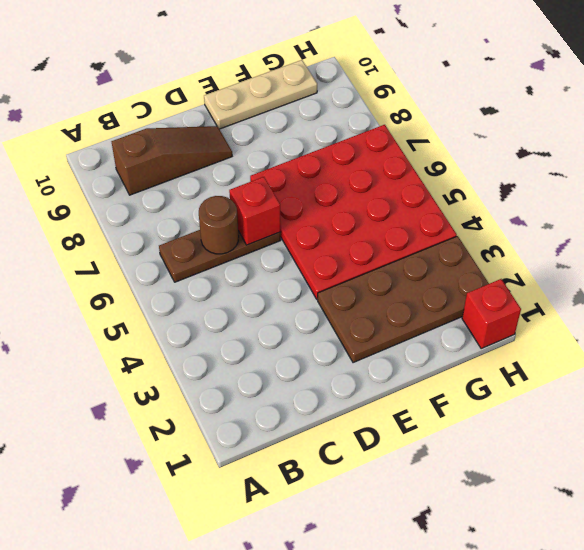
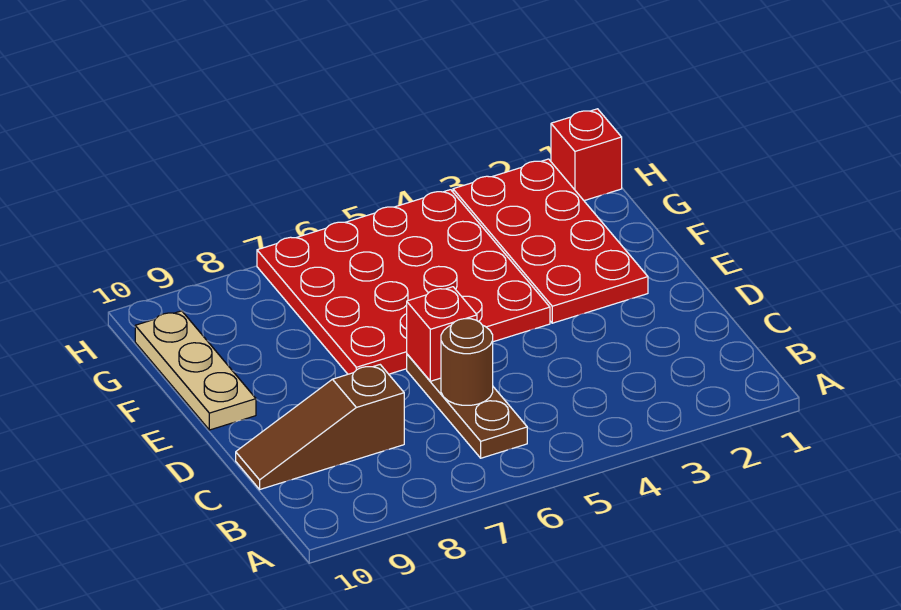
brown 1x3 slope [111,126,232,195] -> brown 1x3 slope turned to [236,365,404,489]
brown 2x4 plate [318,236,489,363] -> red 2x4 plate [453,159,648,323]

